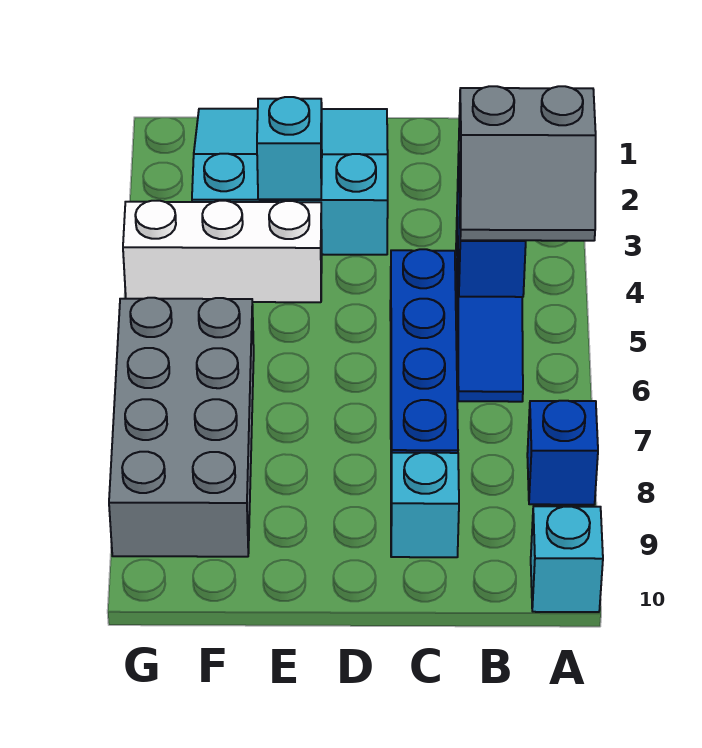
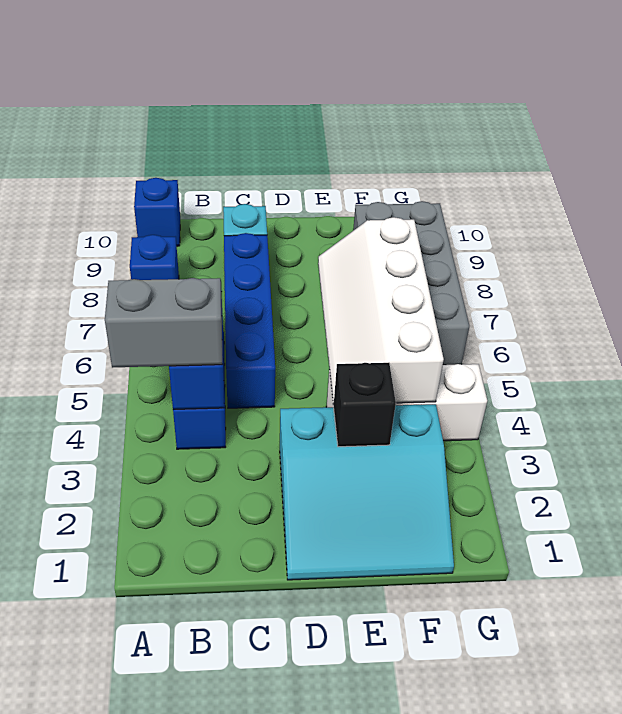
cyan 1x1 brick [531,506,603,612] -> blue 1x1 brick [134,178,180,246]
cyan 1x1 brick [257,97,322,199] -> black 1x1 brick [333,363,396,447]
none -> white 2x4 slope [318,217,444,405]

